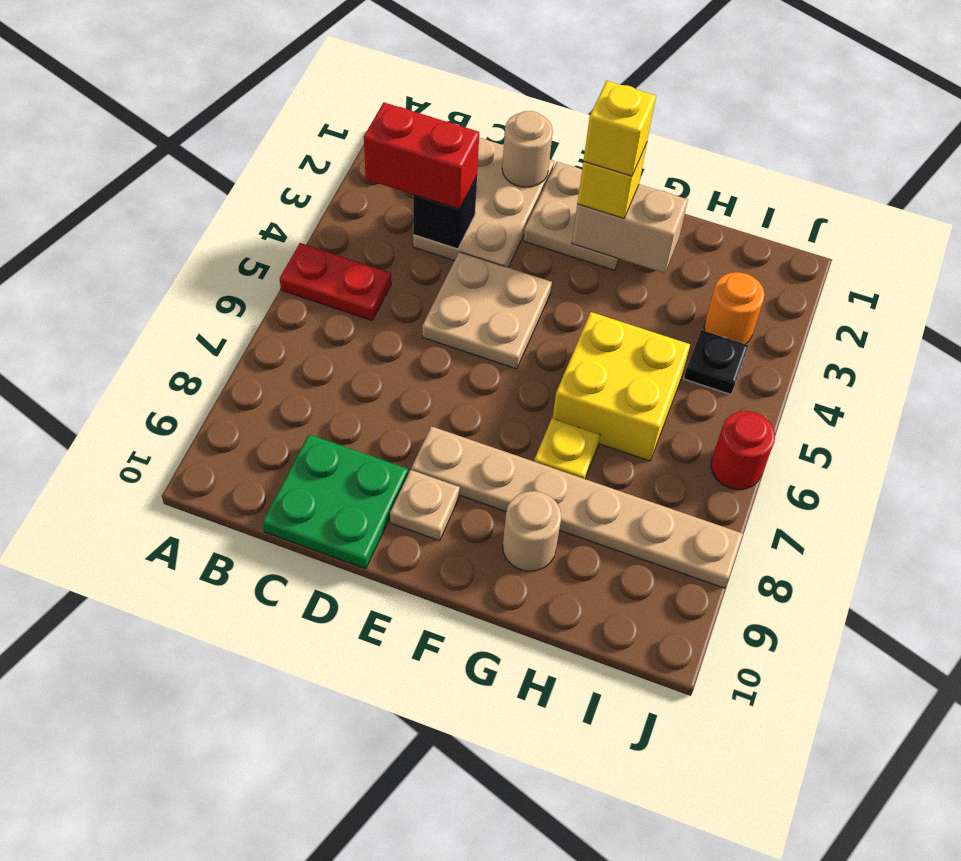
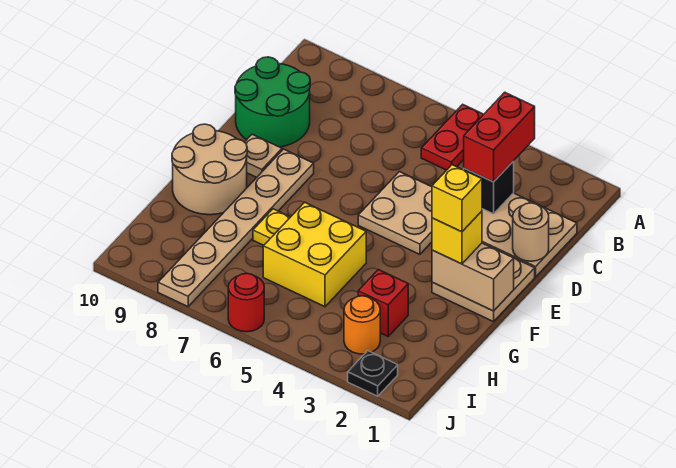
green 2x2 plate [263,434,408,569] -> green 2x2 round brick [235,57,310,147]
tan 1x2 brick [572,184,688,273] -> tan 1x2 brick turned to [432,243,514,311]
tan 1x1 round brick [503,491,562,571] -> tan 2x2 round brick [172,124,247,215]
none -> red 1x1 brick [358,269,408,336]
black 1x1 plate [684,330,748,394] -> black 1x1 plate moved to [348,351,398,396]

